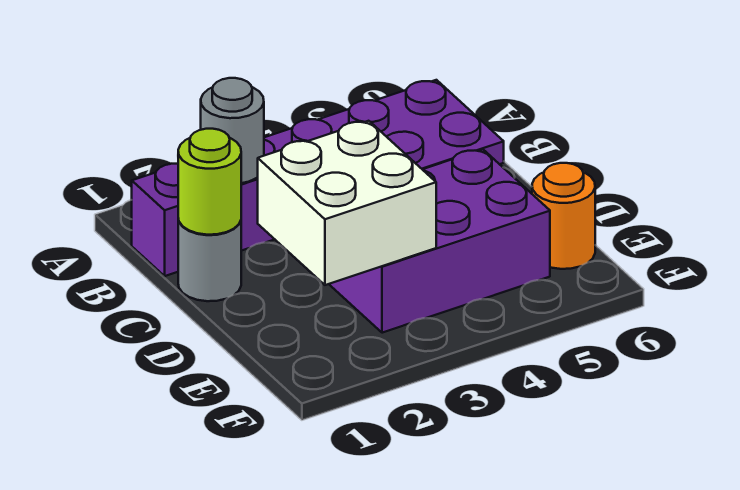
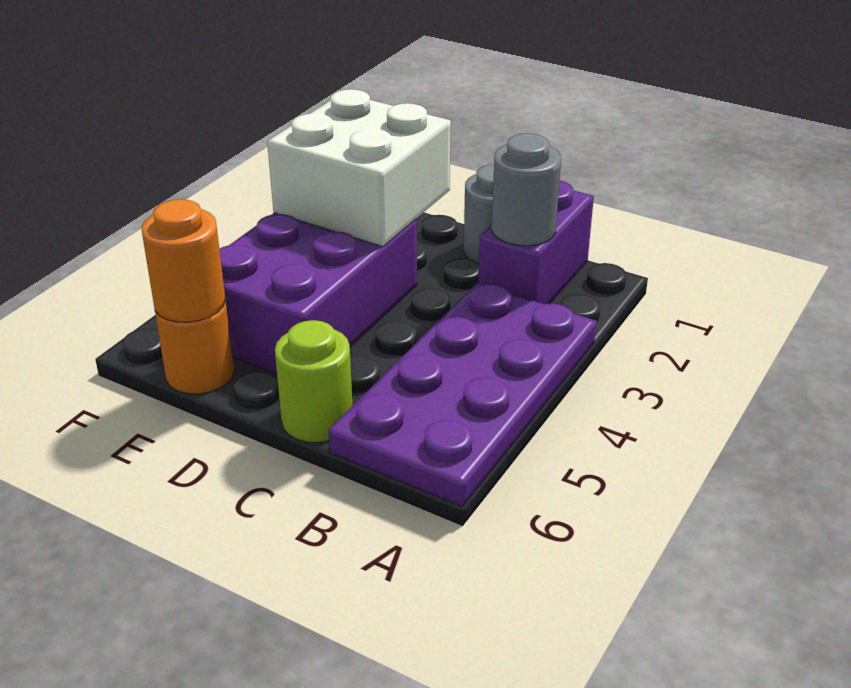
lime 1x1 round brick [178,129,241,235] -> lime 1x1 round brick moved to [275,320,353,443]
none -> orange 1x1 round brick [141,199,226,322]

